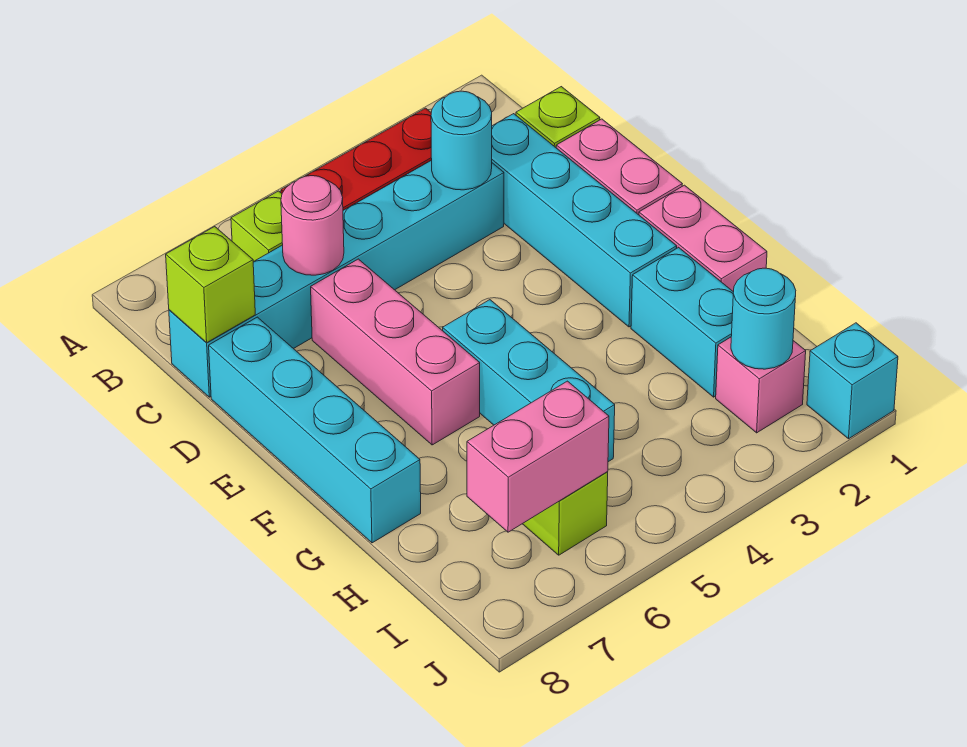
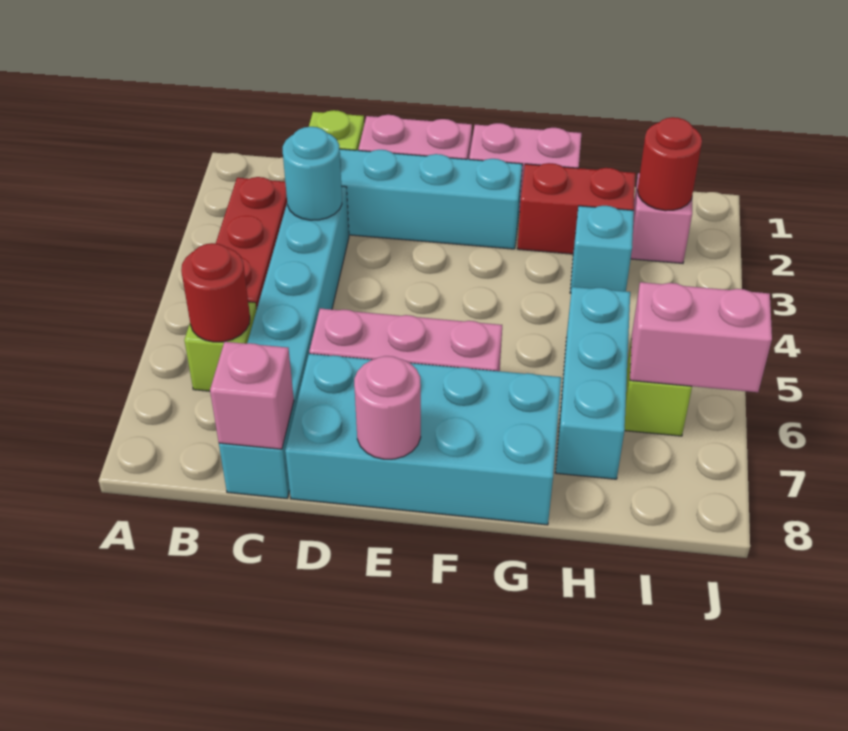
none -> red 1x1 round brick [181,243,250,342]
pink 1x1 round brick [281,176,344,275] -> pink 1x1 round brick moved to [354,356,421,459]
lime 1x1 brick [166,227,255,342] -> pink 1x1 brick [210,342,294,449]
cyan 1x4 brick [209,317,421,543] -> cyan 2x4 brick [285,354,561,525]
cyan 1x3 brick [443,300,615,462] -> cyan 1x3 brick turned to [555,287,630,479]
cyan 1x2 brick [631,248,733,397] -> red 1x2 brick [518,163,635,254]
cyan 1x1 round brick [731,268,796,369] -> red 1x1 round brick [637,117,702,211]
pink 1x2 brick [467,381,609,532] -> pink 1x2 brick turned to [630,282,772,392]
cyan 1x1 brick [807,323,898,439] -> cyan 1x1 brick moved to [570,206,634,293]

